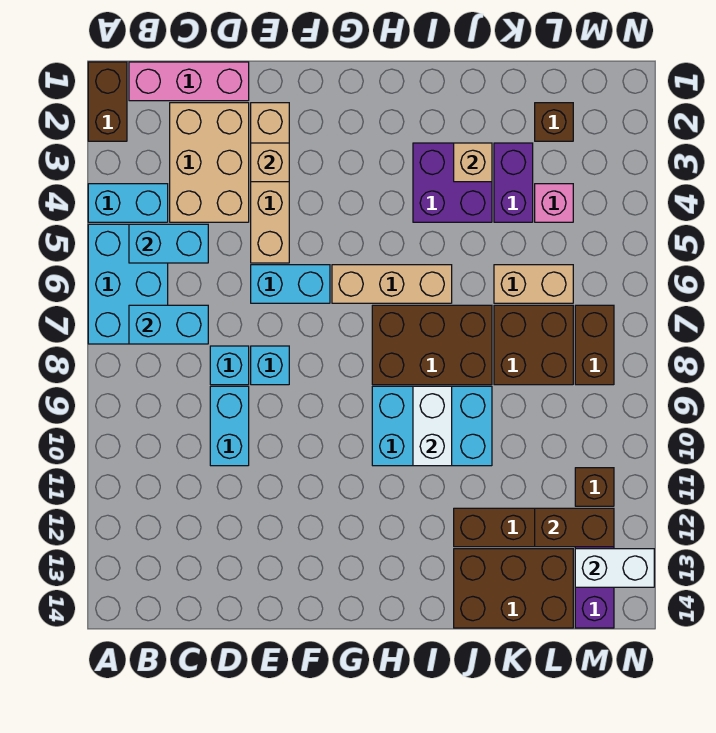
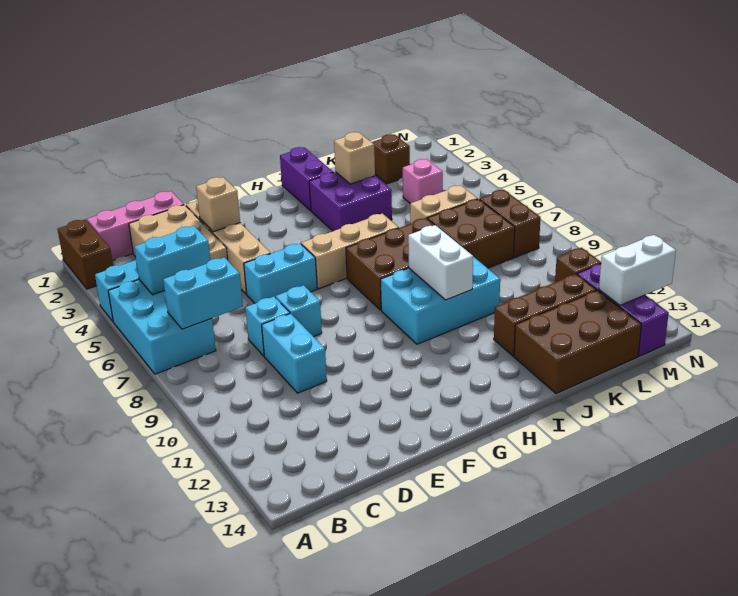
purple 1x2 brick [494,143,533,222] -> purple 1x2 brick moved to [280,147,334,211]
brown 1x2 brick [535,508,614,547] -> none

